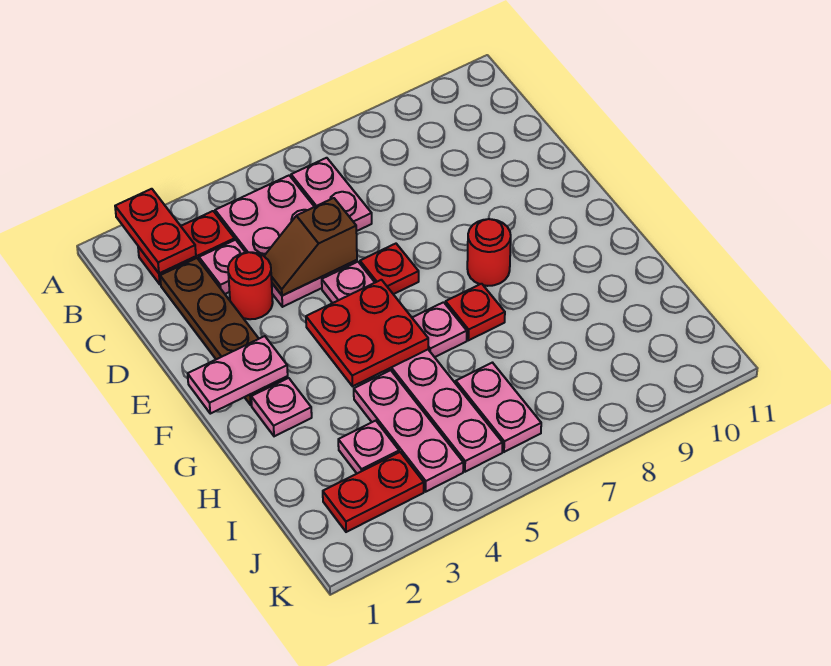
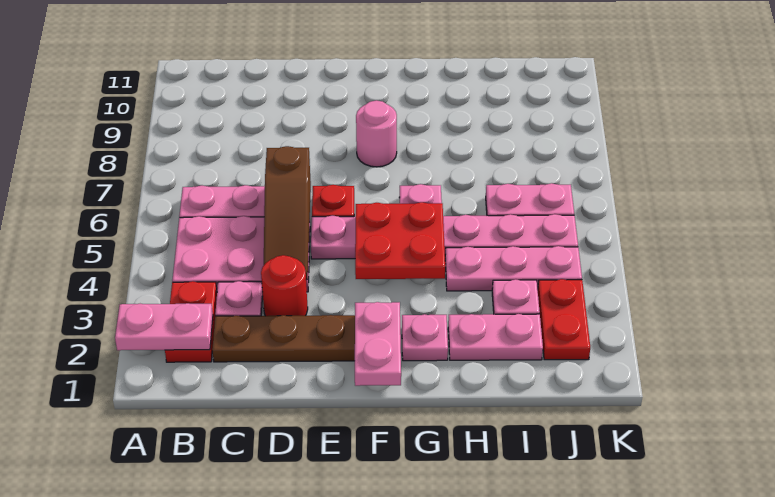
red 1x2 plate [115,189,196,274] -> pink 1x2 plate [115,303,213,350]
brown 1x2 slope [264,198,357,296] -> brown 1x3 slope [264,146,311,279]
red 1x1 round brick [467,219,511,286] -> pink 1x1 round brick [356,100,397,167]
red 1x1 plate [446,284,505,340] -> none
none -> pink 1x2 plate [448,314,543,360]

